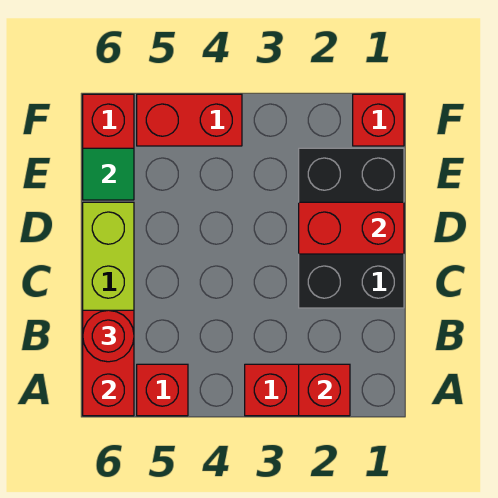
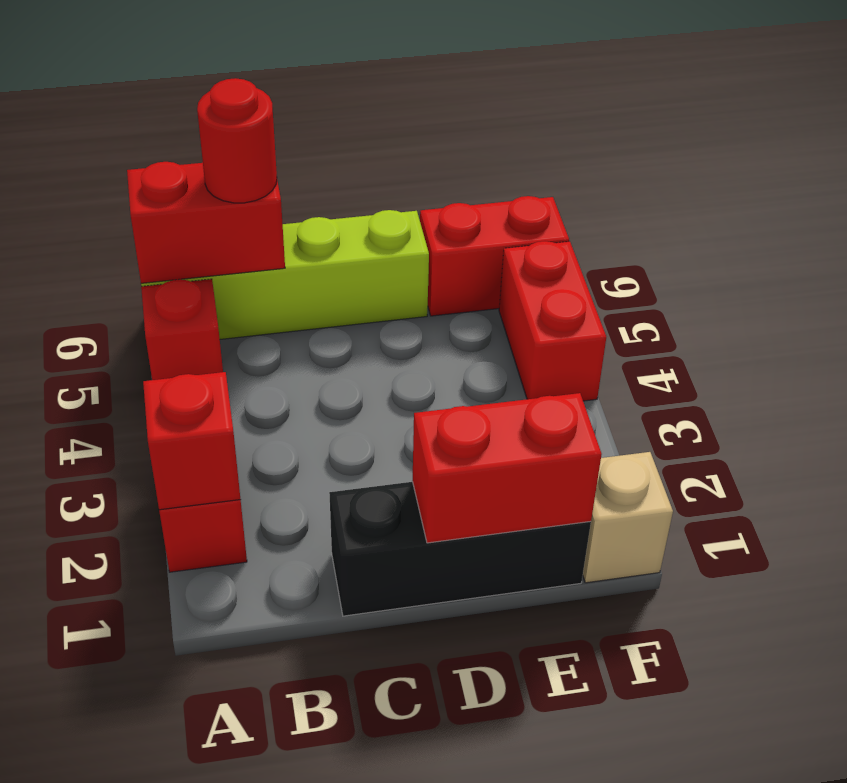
black 2x3 brick [299,148,404,308] -> black 1x3 brick [329,482,591,616]
red 1x2 brick [299,202,404,254] -> red 1x2 brick turned to [413,393,602,543]
green 1x1 tile [83,148,134,200] -> none
red 1x1 brick [353,94,404,146] -> tan 1x1 brick [583,452,673,583]

